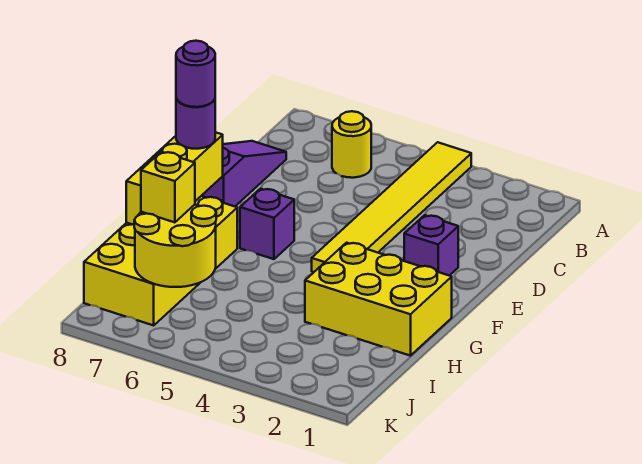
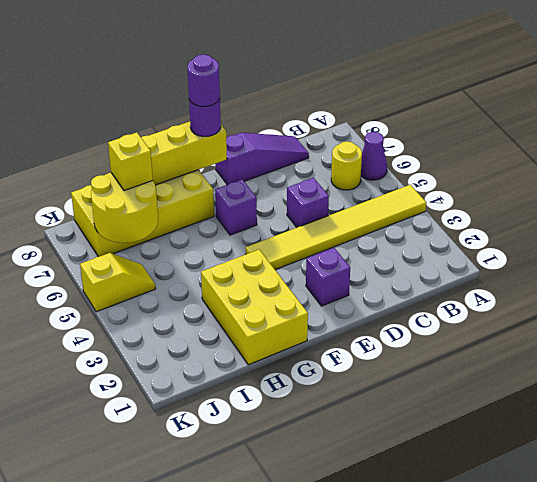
none -> purple 1x1 cone [361,132,387,180]
none -> purple 1x1 brick [287,178,329,227]
none -> yellow 1x2 slope [80,253,156,312]

